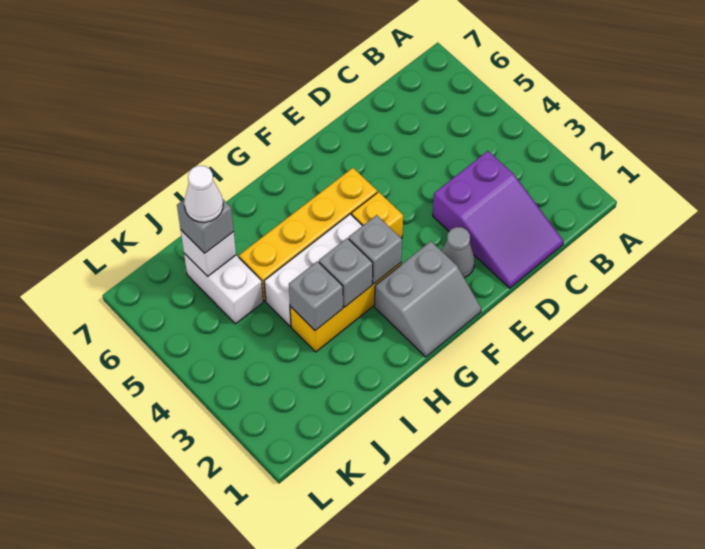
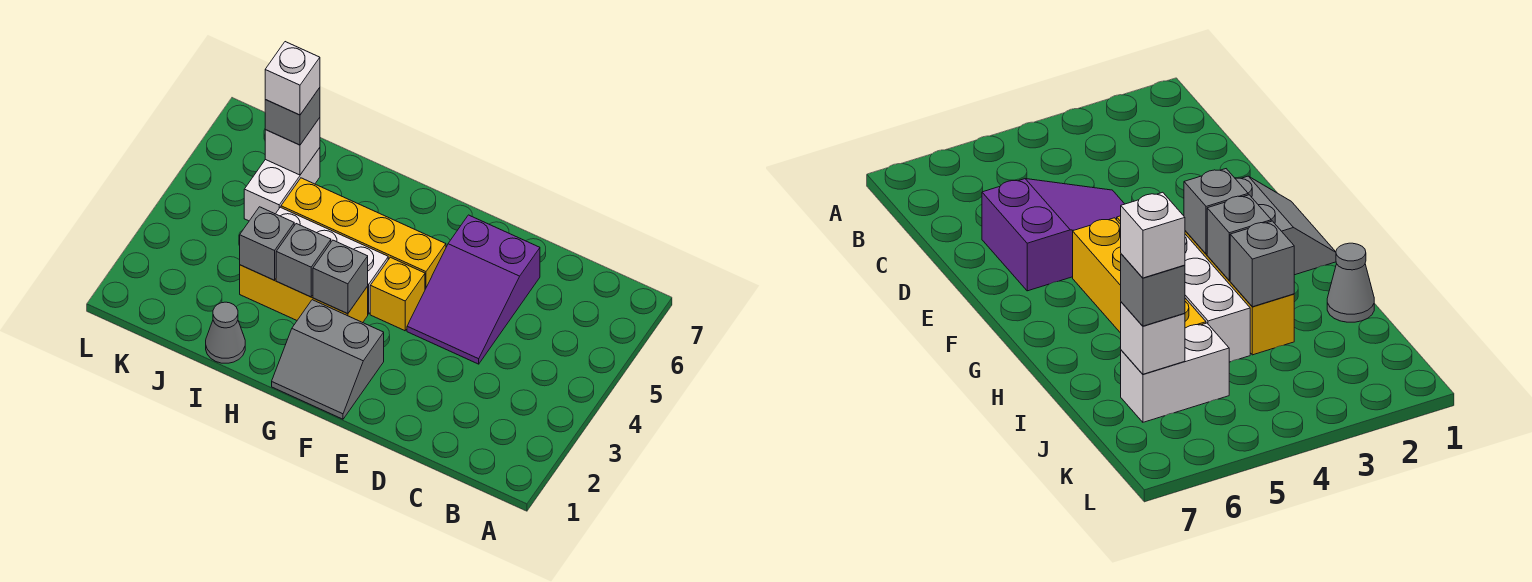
purple 2x3 slope [433,151,563,288] -> purple 2x3 slope moved to [407,215,540,364]
grey 1x1 cone [442,227,475,278] -> grey 1x1 cone moved to [206,302,245,363]
white 1x1 cone [184,166,223,222] -> white 1x1 brick [265,42,320,115]

